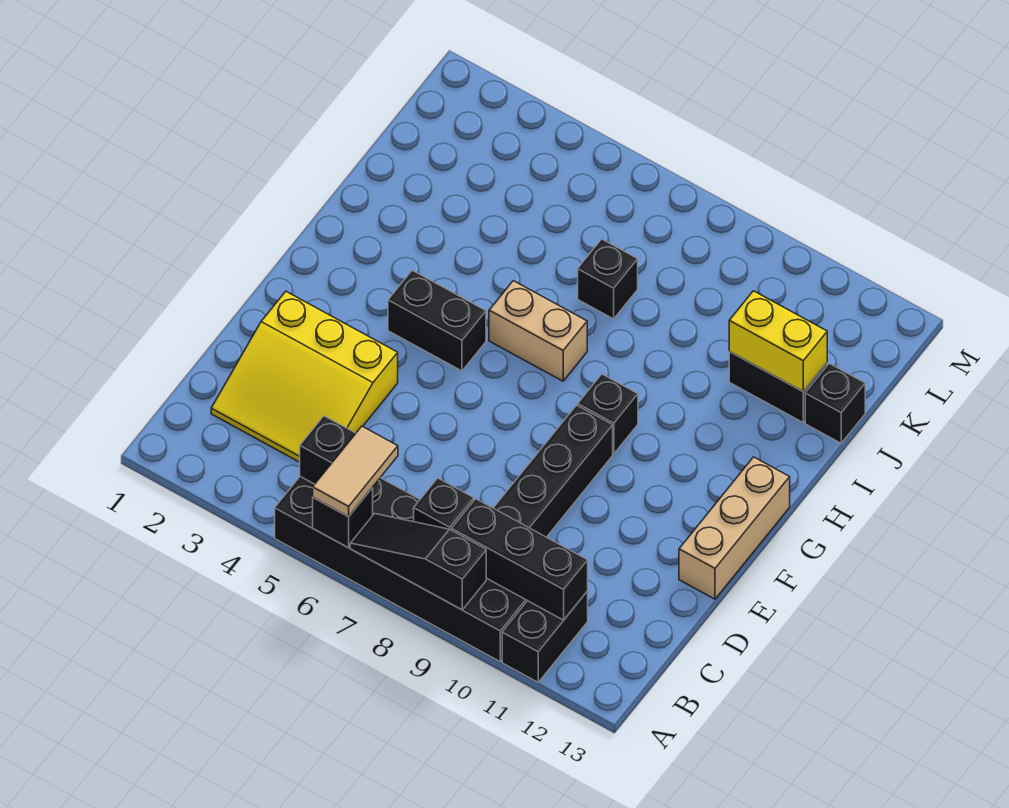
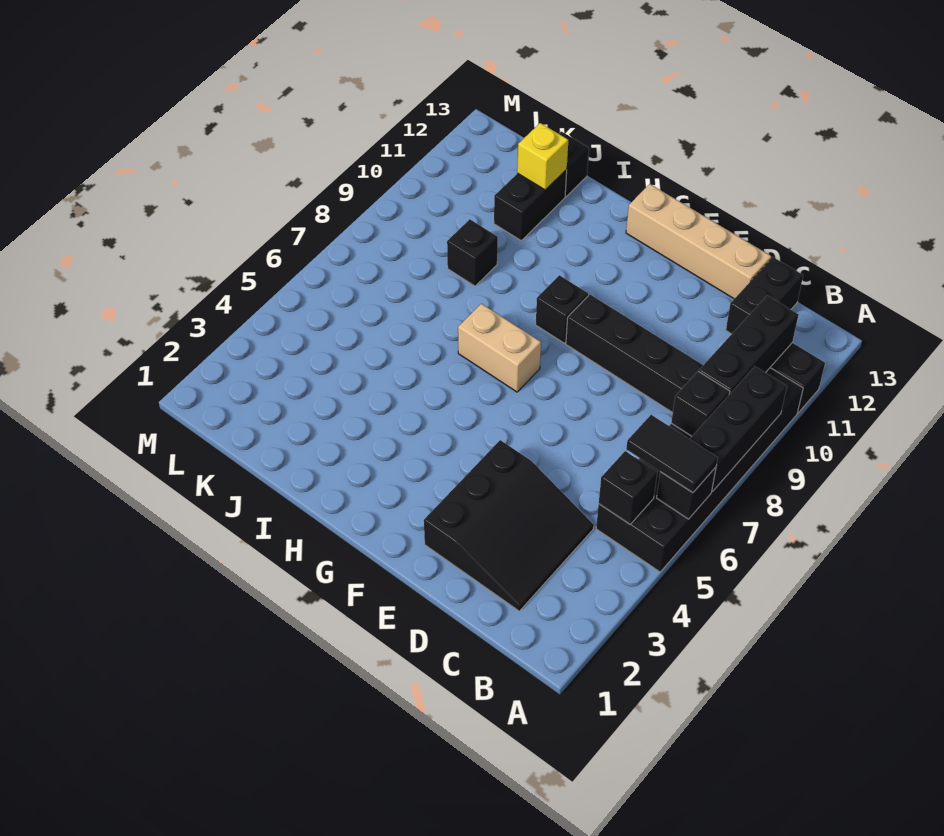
tan 1x2 tile [313,426,398,517] -> black 1x2 tile [626,415,718,493]
black 1x3 slope [350,514,486,610] -> black 1x3 brick [690,366,787,492]
yellow 3x3 slope [211,291,398,462] -> black 3x3 slope [424,440,594,611]
tan 1x3 brick [679,457,790,599] -> tan 1x4 brick [626,184,771,299]
black 1x2 brick [388,270,486,371] -> black 1x2 brick moved to [726,257,803,334]
tan 1x2 brick [489,281,587,381] -> tan 1x2 brick turned to [458,304,541,392]
black 1x1 brick [578,239,638,319] -> black 1x1 brick moved to [447,219,498,286]
yellow 1x2 brick [729,291,827,391] -> yellow 1x1 brick [517,123,568,190]

